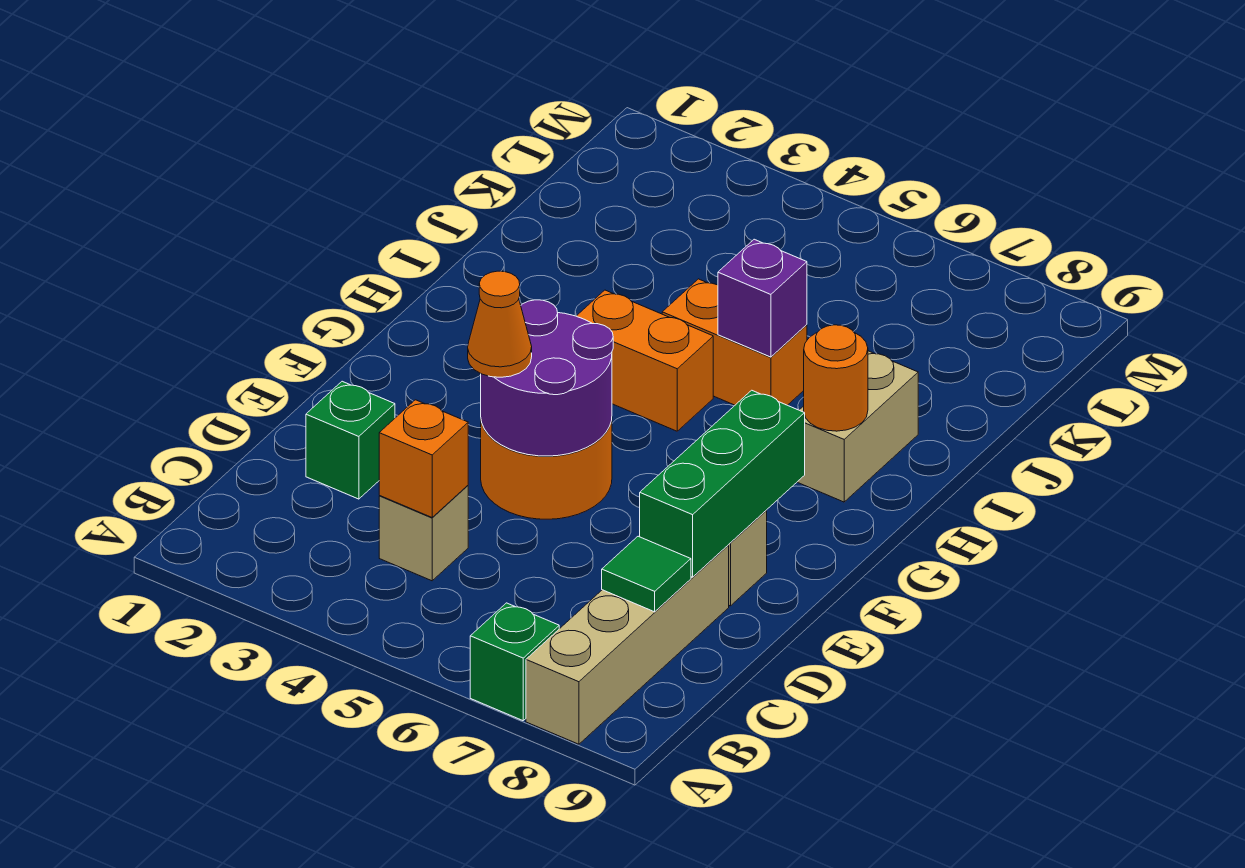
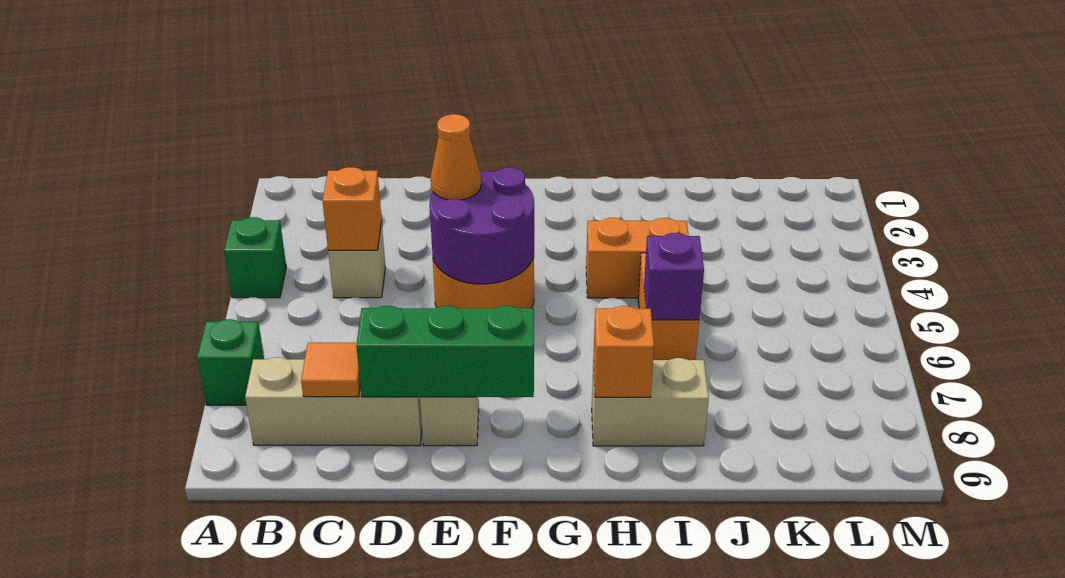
tan 1x4 brick [526,545,729,744] -> tan 1x3 brick [245,357,422,446]
green 1x1 tile [602,536,691,612] -> orange 1x1 tile [301,343,360,397]
green 1x1 brick [306,381,395,499] -> green 1x1 brick moved to [224,217,286,298]
orange 1x2 brick [577,290,713,431] -> orange 1x2 brick turned to [586,218,689,298]
orange 1x1 round brick [804,325,868,431] -> orange 1x1 brick [593,306,654,397]

